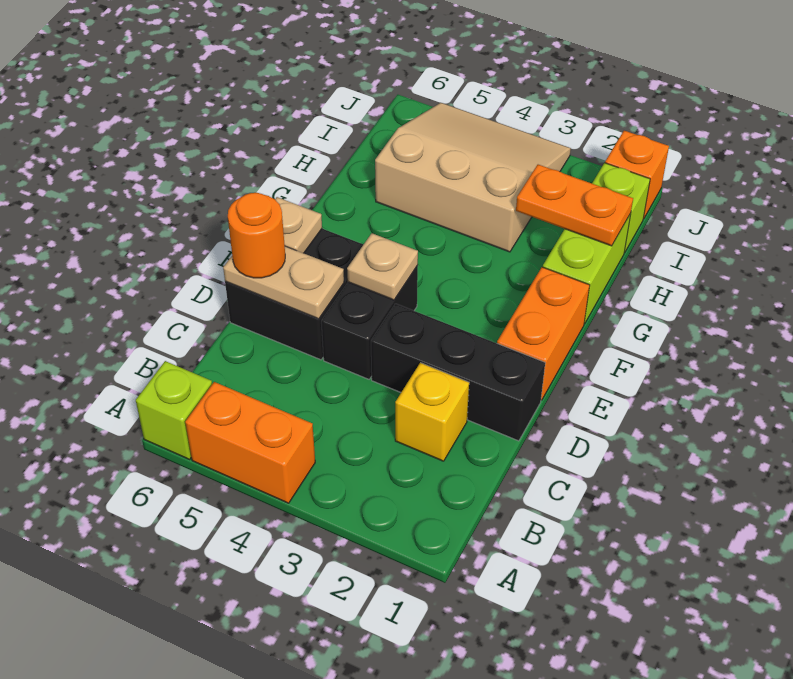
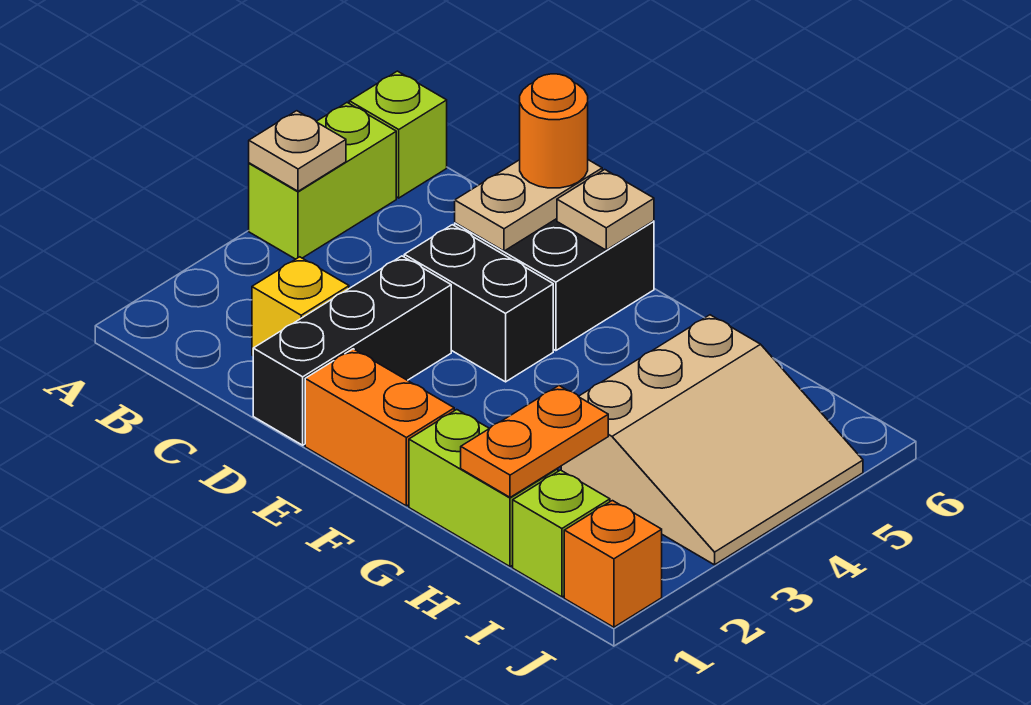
orange 1x2 brick [185,382,315,503] -> lime 1x2 brick [249,103,396,259]
tan 1x1 plate [347,233,418,300] -> tan 1x1 plate moved to [249,111,346,191]

